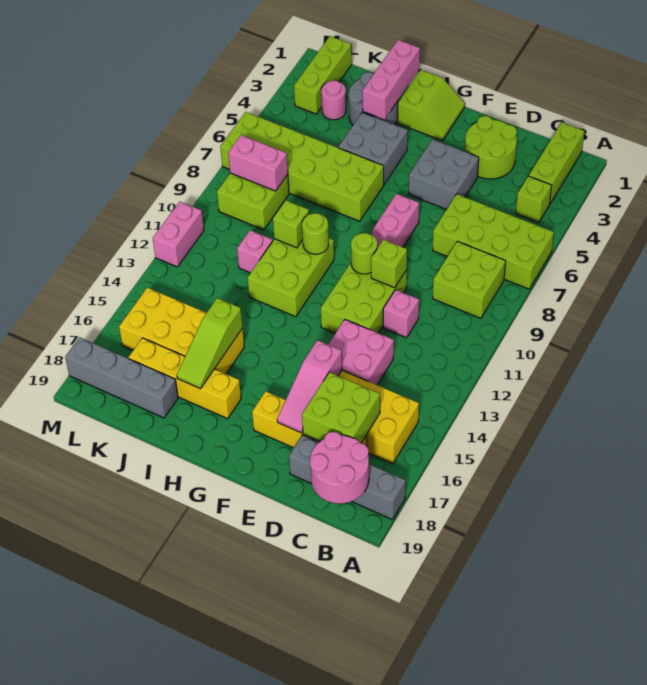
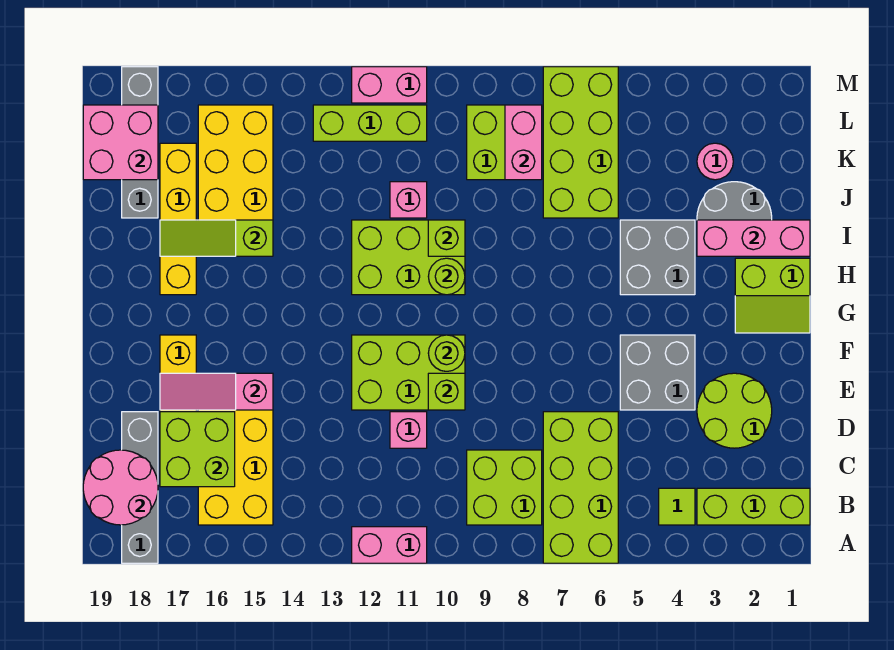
lime 1x1 brick [516,176,552,223] -> lime 1x1 tile [659,488,695,525]
pink 2x2 brick [328,320,394,385] -> pink 2x2 brick moved to [83,105,158,180]
pink 1x2 brick [372,194,419,248] -> pink 1x2 brick moved to [352,527,427,563]
lime 2x6 brick [220,112,384,221] -> lime 2x4 brick [543,67,618,218]
lime 1x3 brick [294,36,352,114] -> lime 1x3 brick moved to [313,105,427,141]

